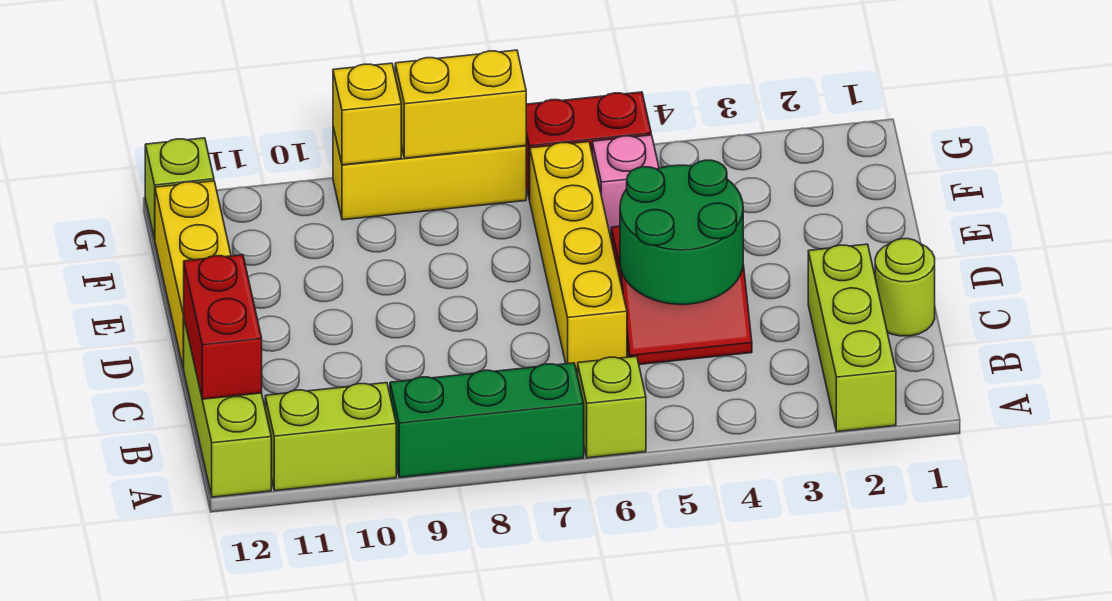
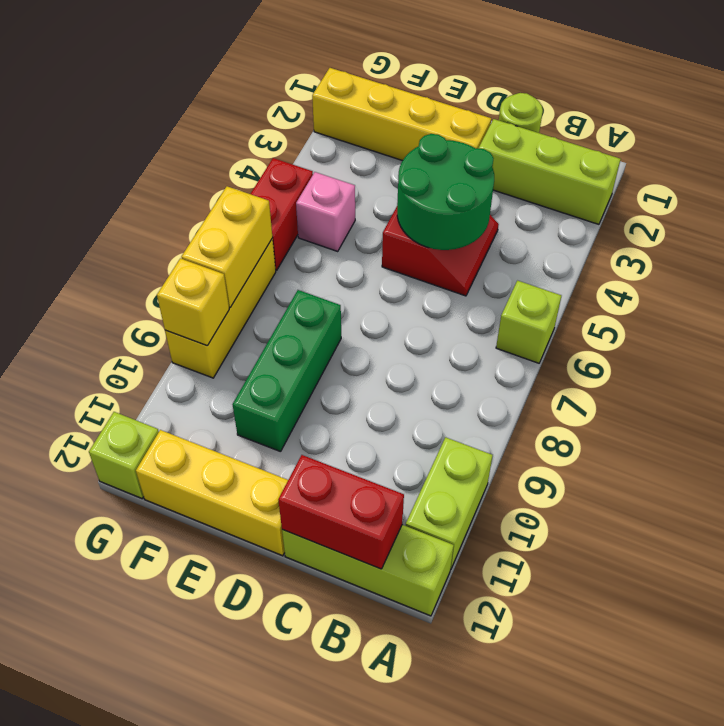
green 1x3 brick [390,363,584,478] -> green 1x3 brick moved to [233,290,341,452]
yellow 1x4 brick [530,142,627,371] -> yellow 1x4 brick moved to [312,68,491,161]

